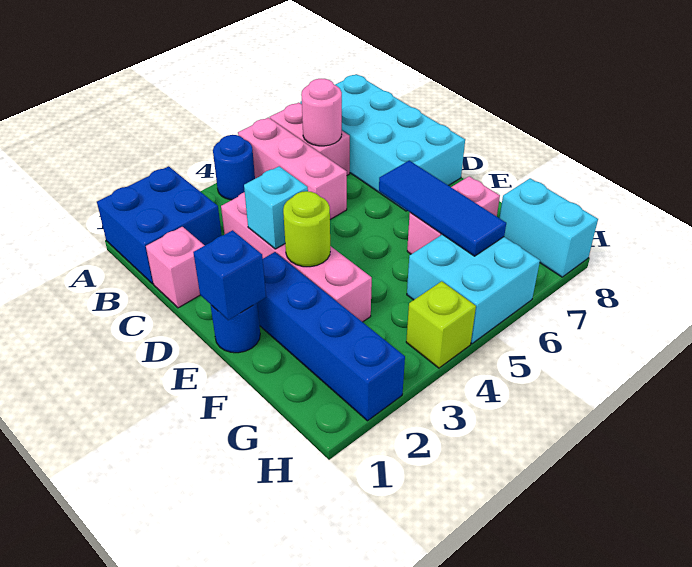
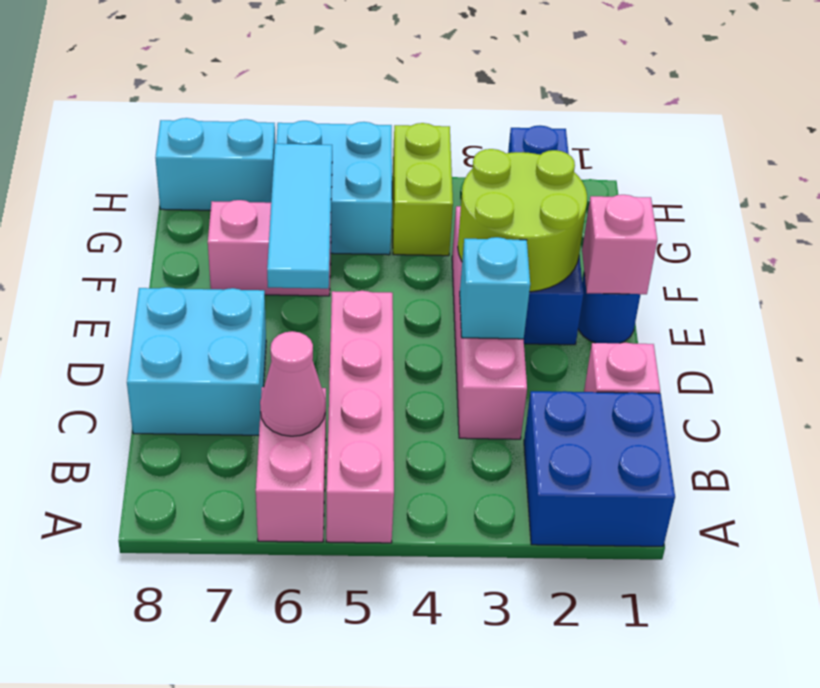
blue 1x1 round brick [213,135,255,200] -> none
pink 1x3 brick [238,118,347,219] -> pink 1x4 brick [326,291,394,543]
cyan 2x4 brick [300,74,465,211] -> cyan 2x2 brick [127,287,266,435]
pink 1x1 round brick [301,79,342,146] -> pink 1x1 cone [260,331,325,436]
blue 1x1 brick [193,230,266,320] -> pink 1x1 brick [582,195,657,294]
lime 1x1 round brick [283,191,330,267] -> lime 2x2 round brick [458,149,587,292]
blue 1x3 tile [379,161,506,256] -> cyan 1x3 tile [267,144,332,289]
cyan 1x2 brick [500,178,598,277] -> cyan 1x2 brick turned to [155,118,275,210]
lime 1x1 brick [406,281,476,368] -> lime 1x2 brick [392,123,453,256]

